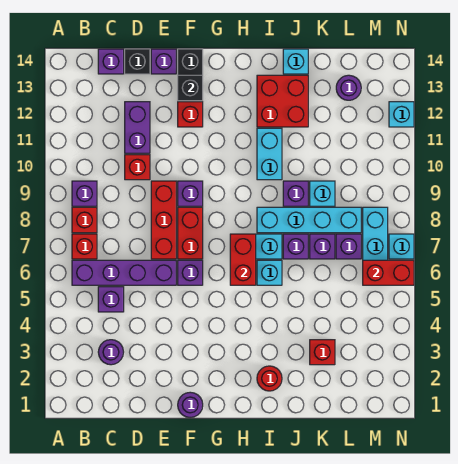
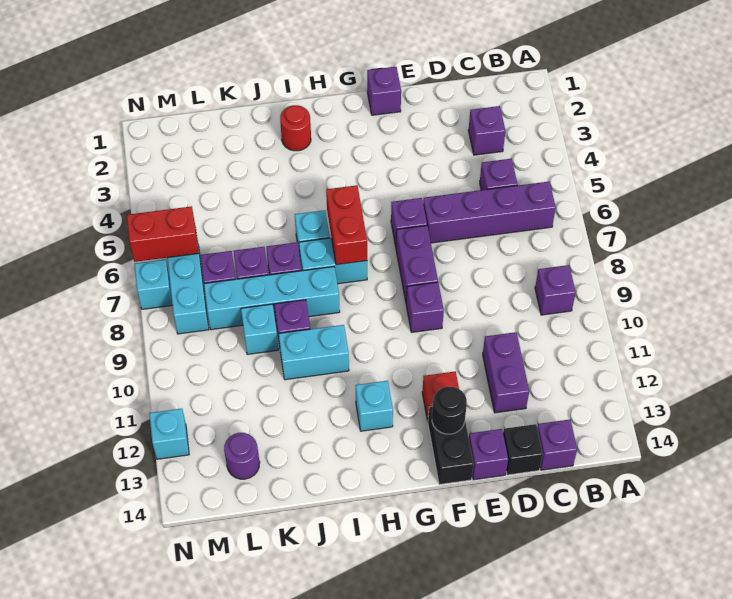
red 1x1 brick [72,234,97,259] -> none
red 1x1 brick [72,207,97,233] -> none
purple 1x1 round brick [98,340,123,365] -> purple 1x1 brick [468,106,505,155]
red 1x1 brick [125,155,150,180] -> none
red 1x3 brick [151,181,176,259] -> none
purple 1x1 round brick [178,392,203,418] -> purple 1x1 brick [367,67,401,115]
red 1x2 brick [178,207,203,259] -> purple 1x2 brick [396,226,438,301]
black 1x1 brick [178,75,203,101] -> black 1x1 round brick [432,387,467,434]
cyan 1x2 brick [257,128,282,180] -> cyan 1x2 brick turned to [279,325,349,380]
red 2x2 brick [257,75,308,127] -> none
cyan 1x1 brick [283,49,308,74] -> cyan 1x1 brick moved to [356,381,393,431]
red 1x1 brick [310,340,335,365] -> none

